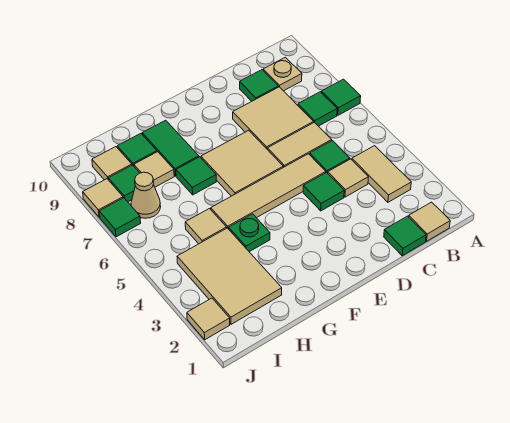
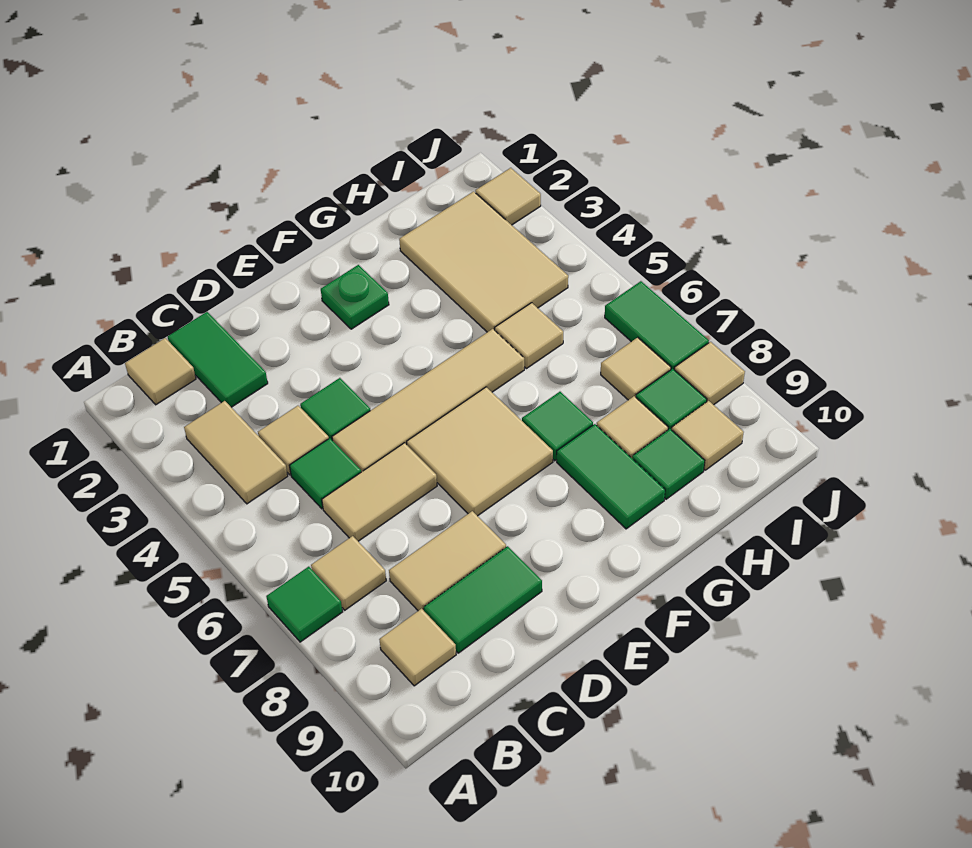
green 1x1 tile [298,92,337,126] -> tan 1x1 tile [311,536,386,610]
tan 1x1 plate [263,57,302,91] -> tan 1x1 tile [379,609,456,686]
green 1x1 tile [384,216,426,256] -> green 1x2 tile [168,312,268,407]
tan 2x2 tile [233,87,314,149] -> tan 1x2 tile [389,511,506,611]
green 1x1 tile [240,70,278,101] -> green 1x2 tile [424,546,542,653]
green 1x1 plate [229,214,270,252] -> green 1x1 plate moved to [321,265,389,329]
tan 1x1 cone [131,172,161,218] -> tan 1x1 tile [601,337,671,400]
green 1x1 tile [99,198,141,237] -> green 1x2 tile [605,281,709,369]

